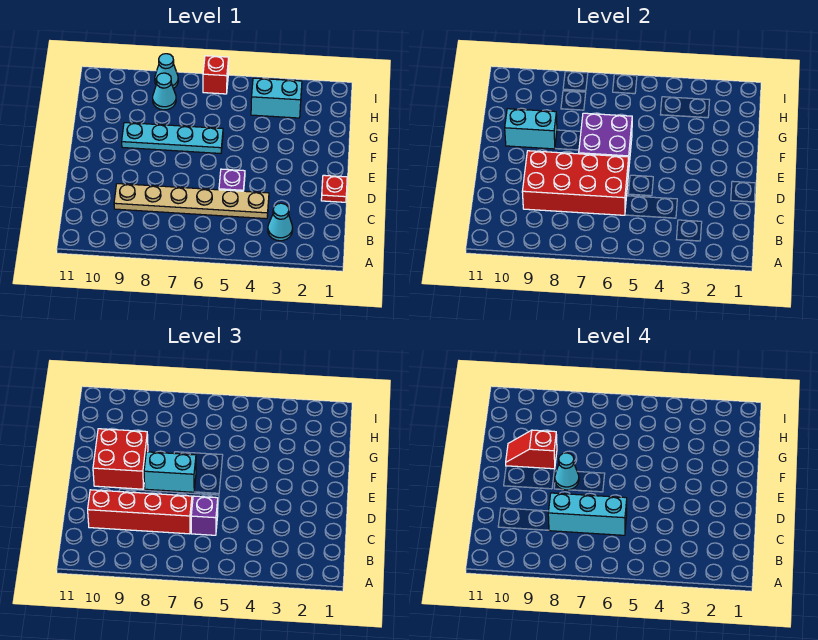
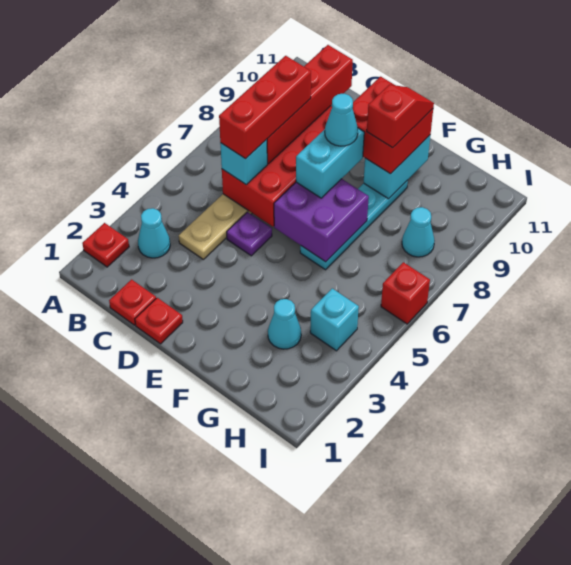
none -> red 1x1 plate [82,223,129,267]
none -> red 1x1 plate [109,280,156,325]
purple 1x1 brick [191,496,218,535] -> cyan 1x1 brick [220,139,267,184]
cyan 1x3 brick [548,493,627,535] -> red 1x3 brick [219,56,311,159]
cyan 1x2 brick [251,78,302,118] -> cyan 1x1 brick [310,288,359,351]
cyan 1x1 cone [155,54,178,88] -> cyan 1x1 cone moved to [268,299,301,349]

